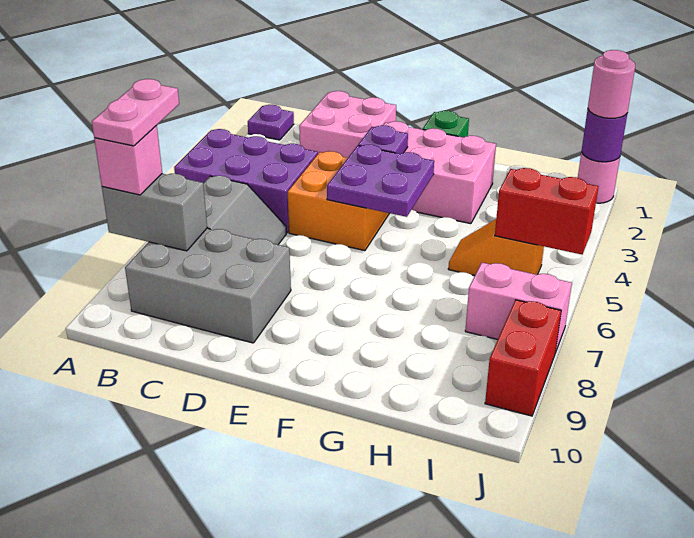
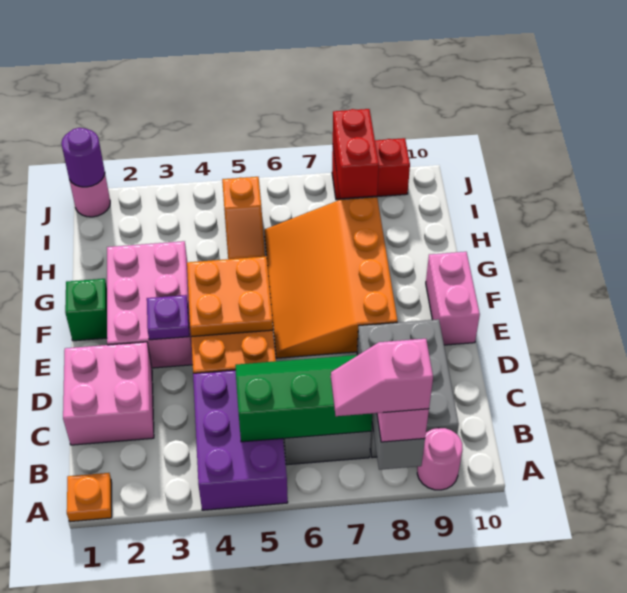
purple 1x1 plate [248,105,294,140] -> orange 1x1 plate [67,473,112,522]
pink 1x2 plate [92,79,179,146] -> pink 1x2 slope [331,339,433,416]
none -> green 2x3 slope [235,355,373,442]
purple 2x2 plate [327,145,434,217] -> orange 2x2 plate [187,256,273,337]
none -> orange 3x4 slope [264,197,398,358]
red 1x2 brick [495,168,599,255] -> red 1x2 brick moved to [333,109,379,198]
pink 1x2 brick [465,263,572,352] -> pink 1x2 brick moved to [426,252,480,345]
pink 1x1 round brick [588,50,635,118] -> pink 1x1 round brick moved to [417,428,463,490]

